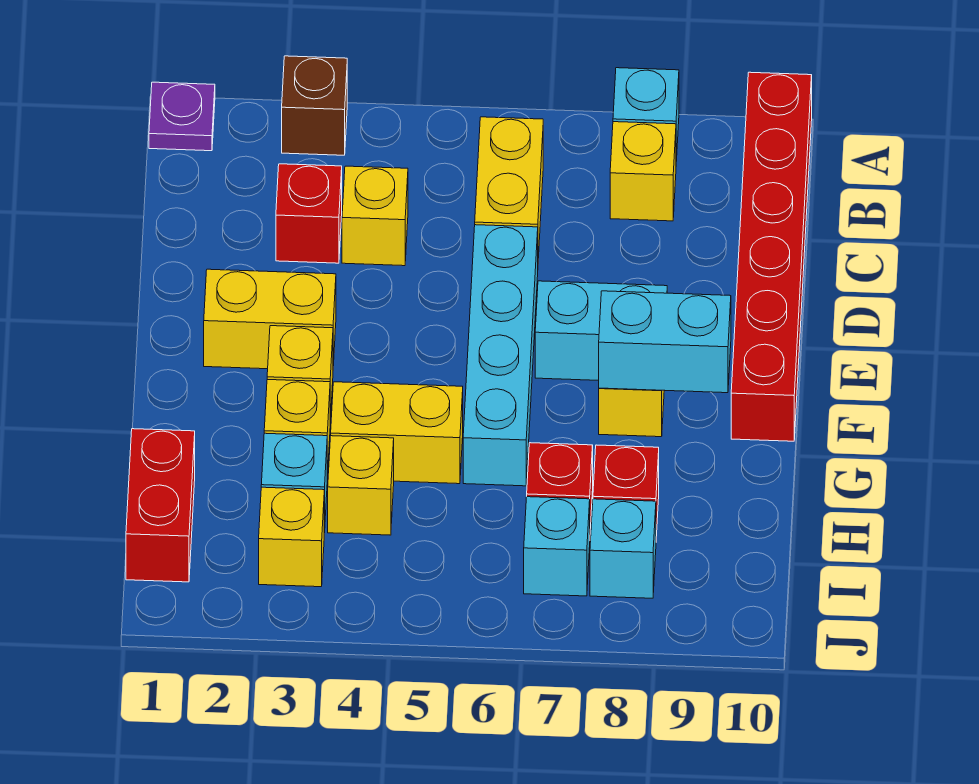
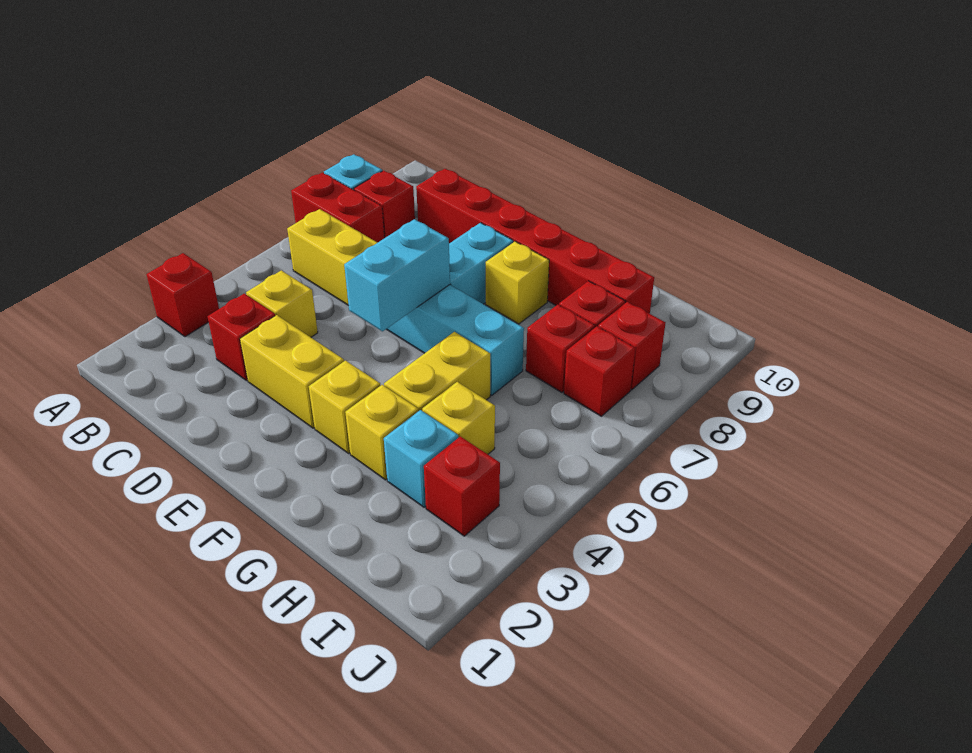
purple 1x1 plate [149,82,215,151] -> none
brown 1x1 brick [282,56,347,155] -> red 1x1 brick [147,253,219,337]
red 1x6 brick [731,72,812,441] -> red 1x6 brick moved to [416,169,654,314]
yellow 1x1 brick [610,122,676,221] -> red 1x1 brick [354,171,415,238]
yellow 1x2 brick [204,269,336,369] -> yellow 1x2 brick turned to [240,315,344,428]
cyan 1x2 brick [599,291,731,393] -> cyan 1x2 brick moved to [344,219,450,331]
red 1x2 brick [126,429,195,582] -> red 1x2 brick moved to [291,173,384,243]
yellow 1x1 brick [259,487,324,587] -> red 1x1 brick [424,436,500,536]
cyan 1x1 brick [524,497,590,596] -> red 1x1 brick [564,326,635,416]
cyan 1x1 brick [590,499,656,598] -> red 1x1 brick [598,302,665,390]

